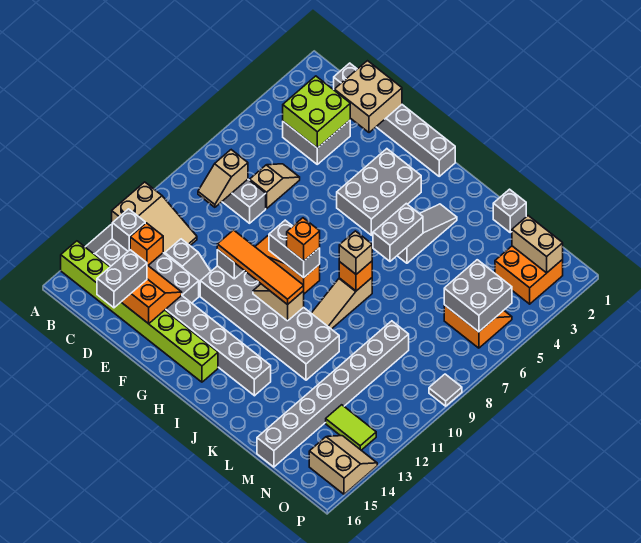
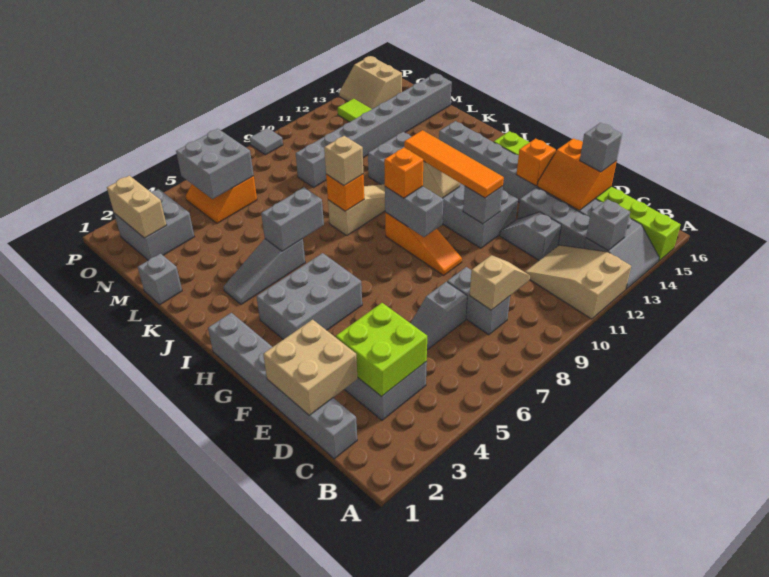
orange 1x1 brick [130,223,163,265] -> orange 1x1 brick moved to [517,139,556,186]
tan 1x2 slope [250,164,300,209] -> grey 1x2 slope [411,282,467,350]
grey 1x2 brick [97,250,147,308] -> grey 1x1 brick [580,123,622,172]
orange 2x2 brick [495,246,563,304] -> grey 2x2 brick [114,189,194,260]

